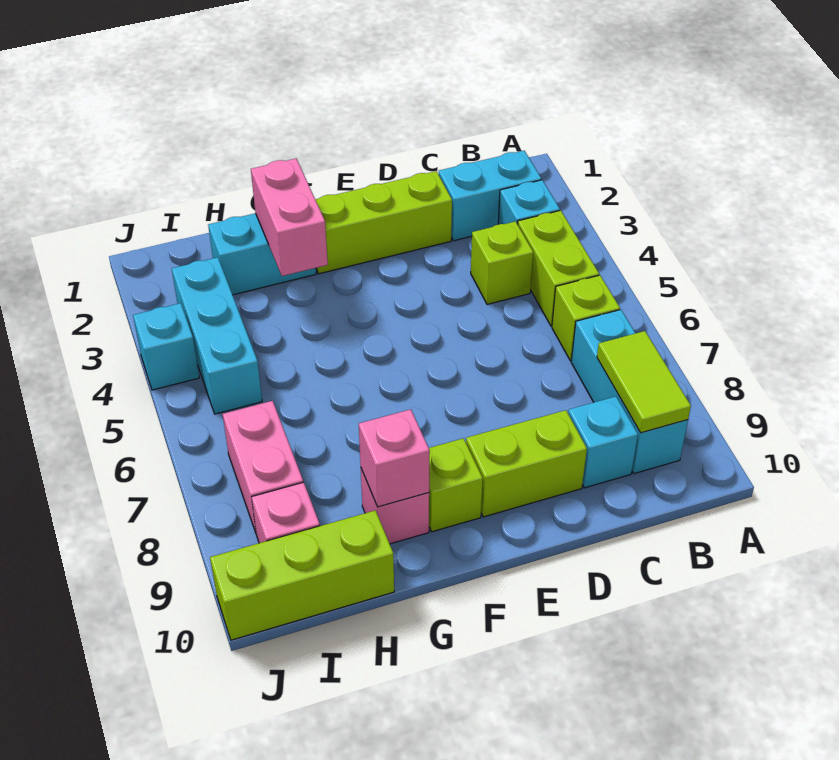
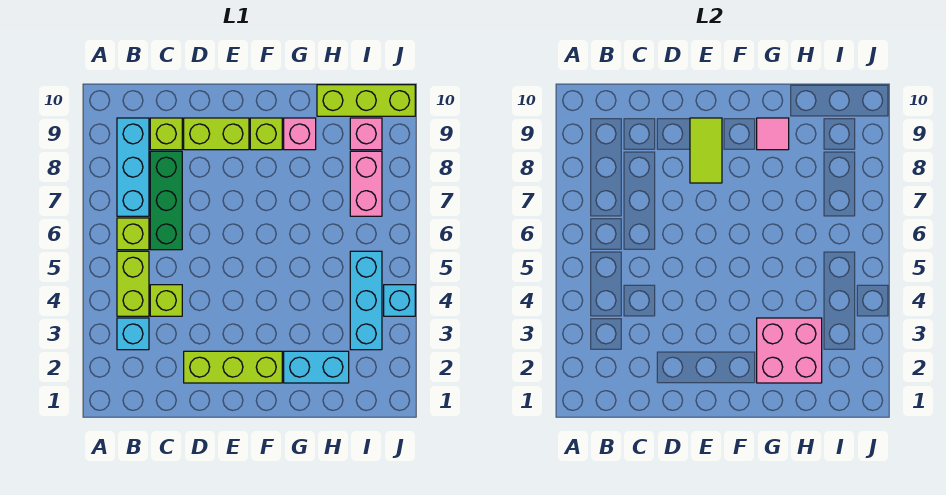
cyan 1x2 brick [439,151,541,241] -> none
lime 1x2 tile [597,331,691,433] -> lime 1x2 tile moved to [690,118,722,183]
none -> green 1x3 brick [150,151,182,250]
cyan 1x1 brick [568,397,638,488] -> lime 1x1 brick [150,118,182,150]
pink 1x2 brick [251,159,328,276] -> pink 2x2 brick [757,318,822,383]
pink 1x1 brick [359,409,430,507] -> pink 1x1 tile [757,118,789,150]

